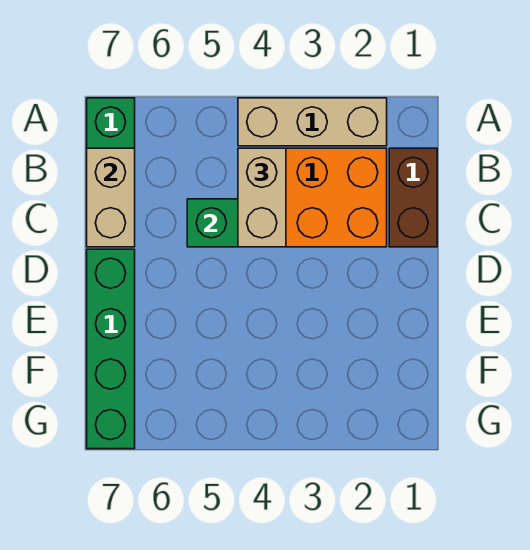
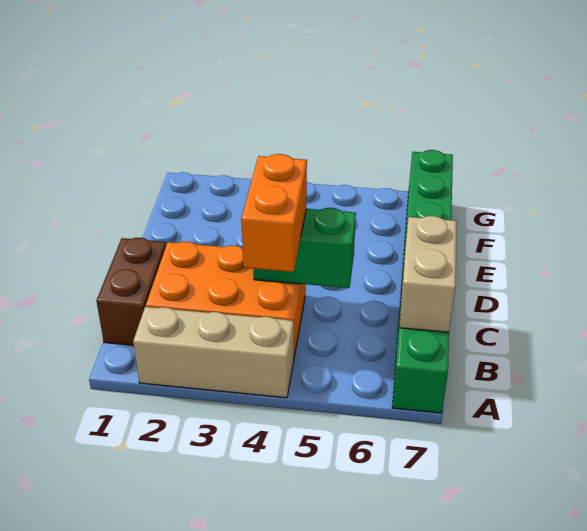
tan 1x2 brick [238,148,286,247] -> orange 1x2 brick [241,154,307,272]

